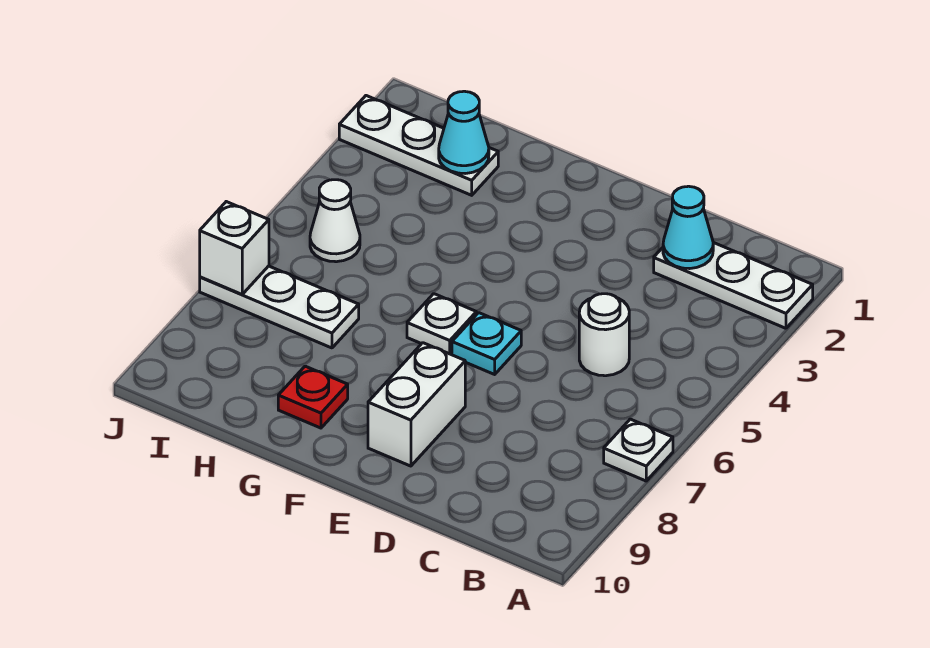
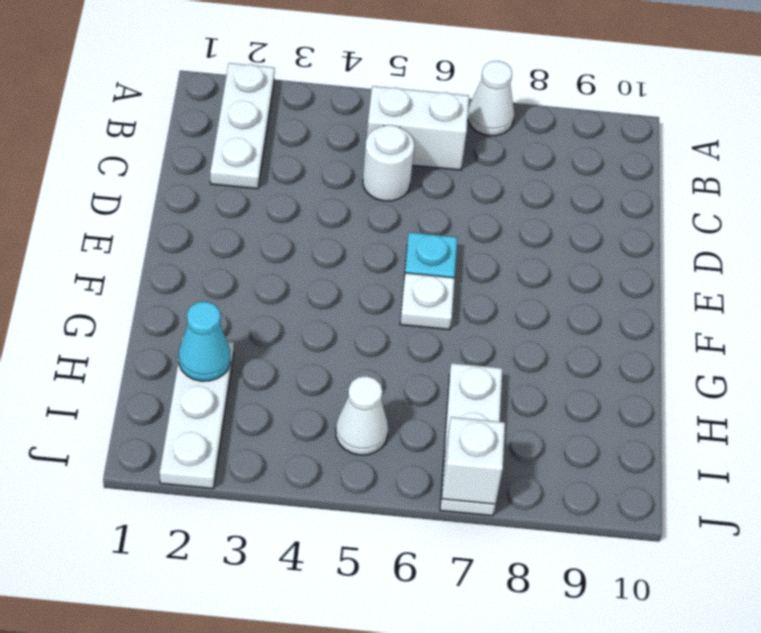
white 1x1 plate [604,419,673,481] -> white 1x1 cone [468,61,514,136]
cyan 1x1 cone [663,186,713,269] -> none
white 1x2 brick [368,343,465,466] -> white 1x2 brick moved to [367,86,469,170]
red 1x1 plate [278,366,348,428] -> none

